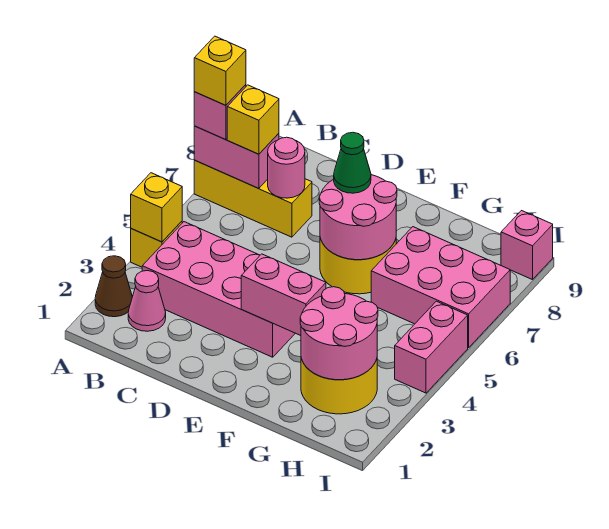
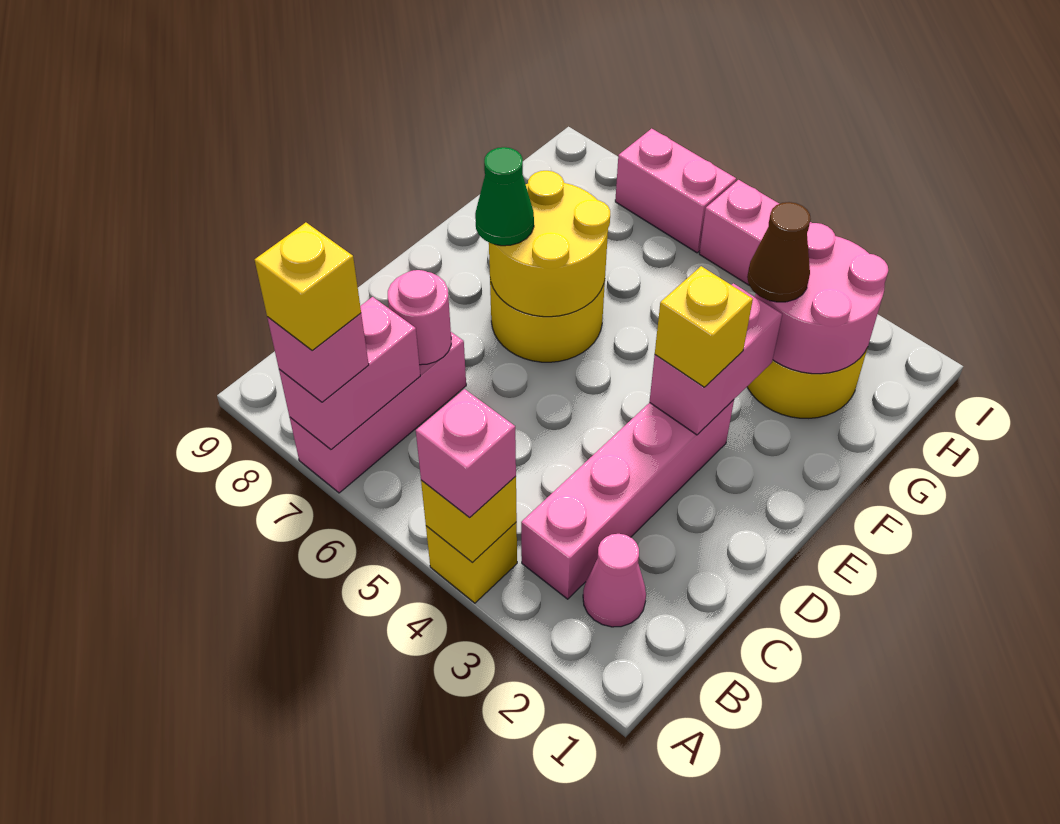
brown 1x1 cone [95,256,132,317] -> brown 1x1 cone moved to [747,202,811,302]
yellow 1x3 brick [194,160,312,237] -> pink 1x3 brick [290,332,466,493]
pink 2x4 brick [142,222,295,357] -> pink 1x4 brick [521,400,734,599]
yellow 1x1 brick [227,85,279,154] -> yellow 1x1 brick moved to [655,266,753,387]
pink 2x2 round brick [319,175,397,260] -> yellow 2x2 round brick [489,171,610,317]
pink 2x3 brick [371,227,510,348] -> pink 1x2 brick [615,129,736,253]
pink 1x1 brick [501,211,553,280] -> pink 1x1 brick moved to [416,389,516,517]

